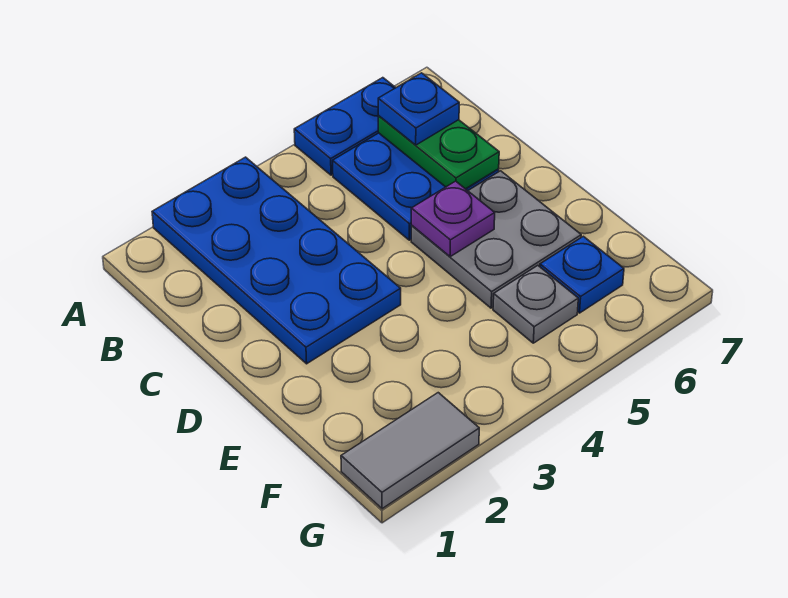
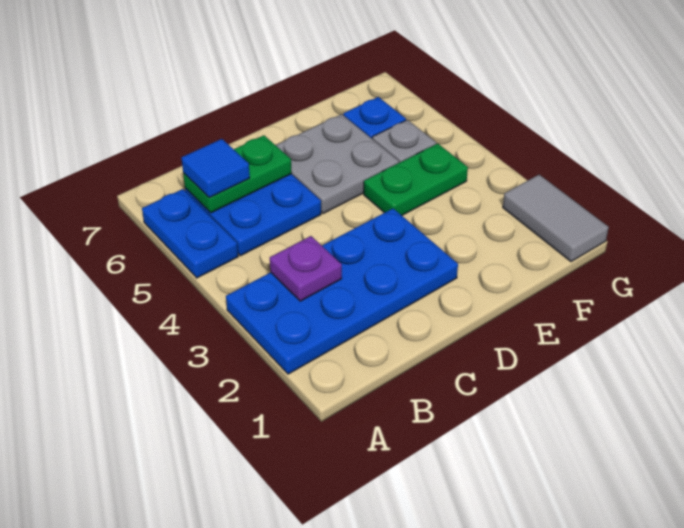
blue 1x1 plate [378,73,459,145] -> blue 1x1 tile [181,139,250,198]
purple 1x1 plate [411,181,495,257] -> purple 1x1 plate moved to [270,236,342,301]
none -> green 1x2 plate [364,144,468,215]

